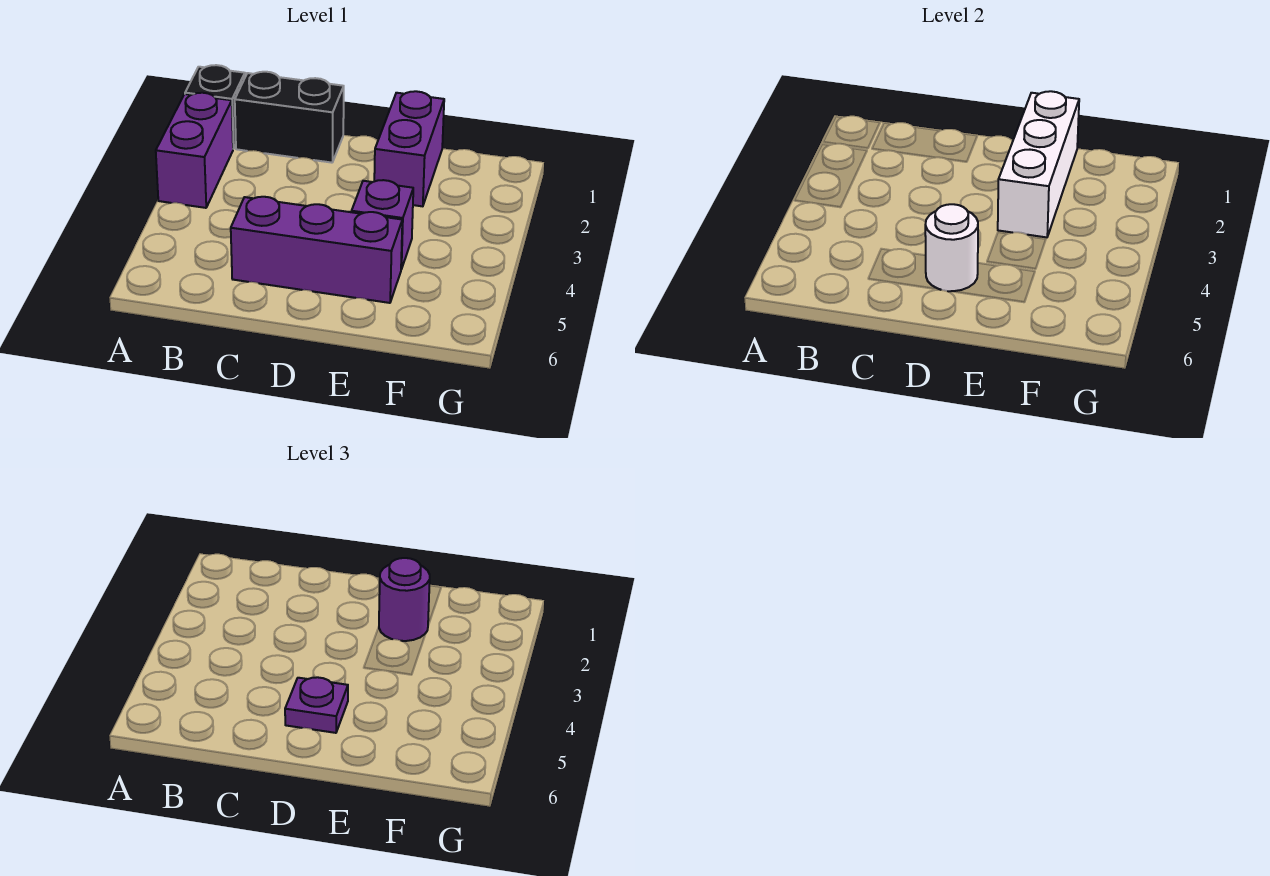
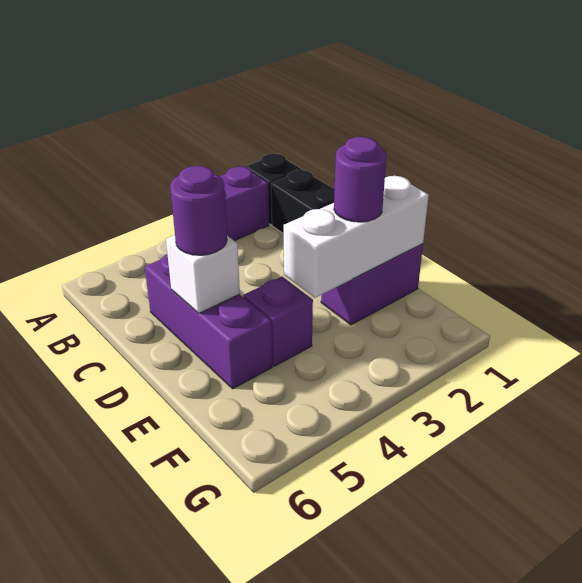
white 1x1 round brick [925,204,978,291] -> white 1x1 brick [166,235,240,313]
purple 1x1 plate [285,677,348,733] -> purple 1x1 round brick [170,166,227,255]

